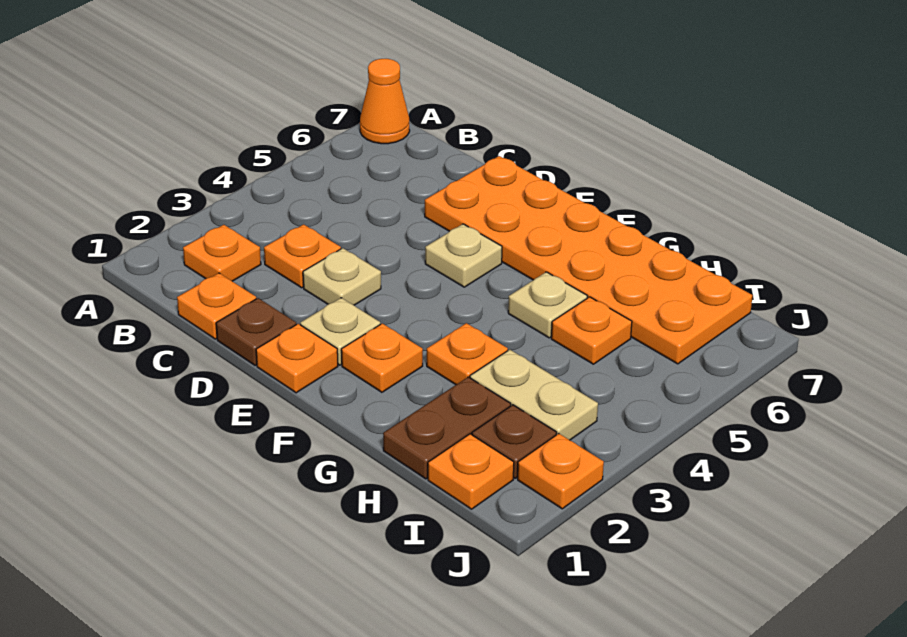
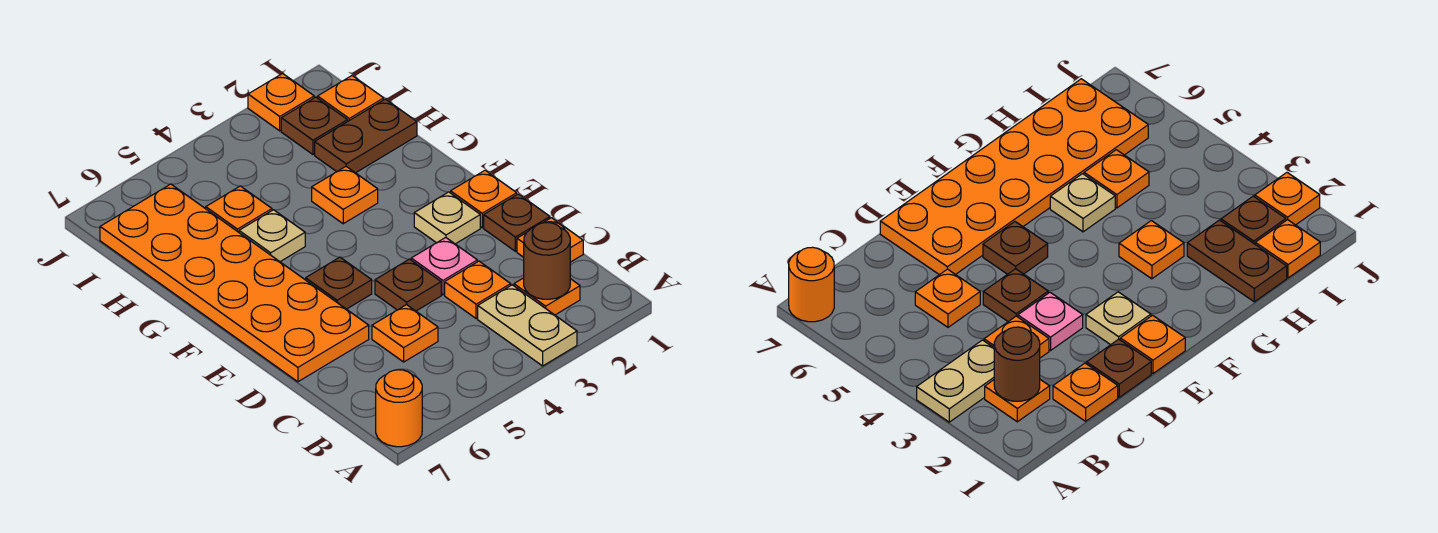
orange 1x1 cone [360,59,410,144] -> orange 1x1 round brick [376,370,422,447]
none -> brown 1x1 round brick [524,223,570,299]
tan 1x1 plate [303,248,381,305] -> pink 1x1 plate [411,238,477,295]
none -> brown 1x1 plate [375,259,441,311]
tan 1x1 plate [425,224,502,287] -> brown 1x1 plate [306,257,372,309]
orange 1x1 plate [341,323,423,392] -> orange 1x1 plate moved to [372,305,438,362]
tan 1x2 plate [470,350,598,440] -> tan 1x2 plate moved to [478,285,577,366]

